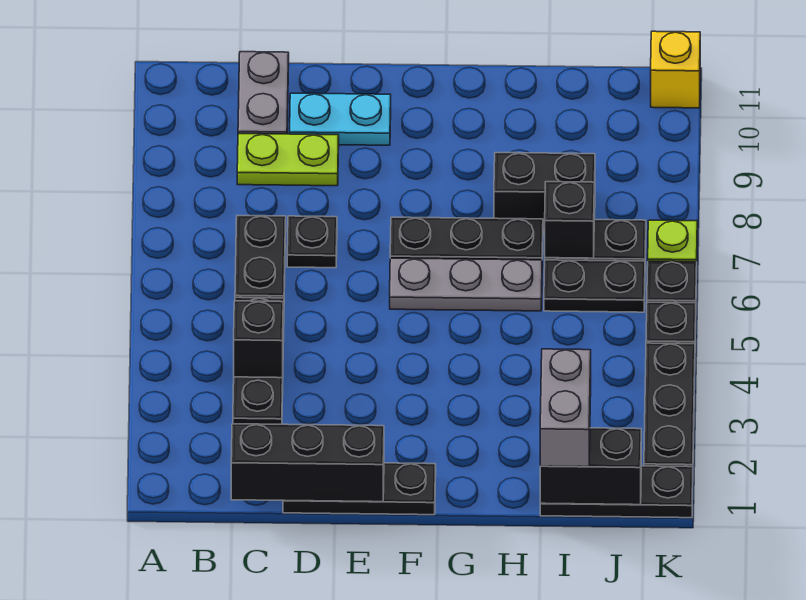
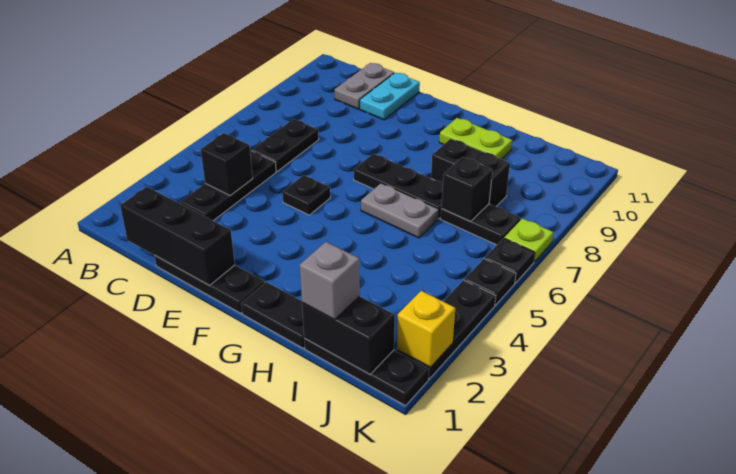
lime 1x2 plate [237,134,339,186] -> lime 1x2 plate moved to [439,118,512,159]
black 1x1 plate [287,216,337,268] -> black 1x1 plate moved to [282,175,330,215]
cyan 1x2 plate [290,93,391,145] -> cyan 1x2 plate turned to [360,73,420,120]
grey 1x3 plate [390,258,542,311] -> grey 1x2 plate [361,183,439,238]
grey 1x2 brick [540,349,591,467] -> grey 1x1 brick [300,242,360,320]
black 1x2 plate [544,260,645,312] -> black 1x2 plate moved to [241,282,305,348]
yellow 1x1 brick [651,31,700,108] -> yellow 1x1 brick moved to [397,291,455,367]

